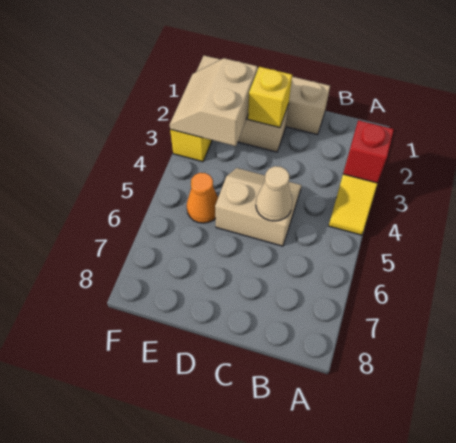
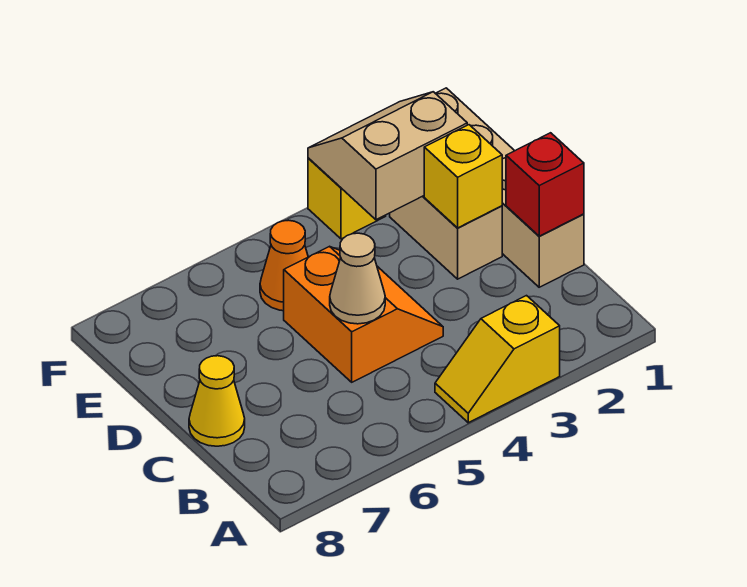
red 1x1 brick [343,120,394,183] -> red 1x1 brick moved to [506,133,584,236]
tan 2x2 slope [215,168,301,246] -> orange 2x2 slope [284,246,443,382]
none -> yellow 1x1 cone [189,356,245,446]

